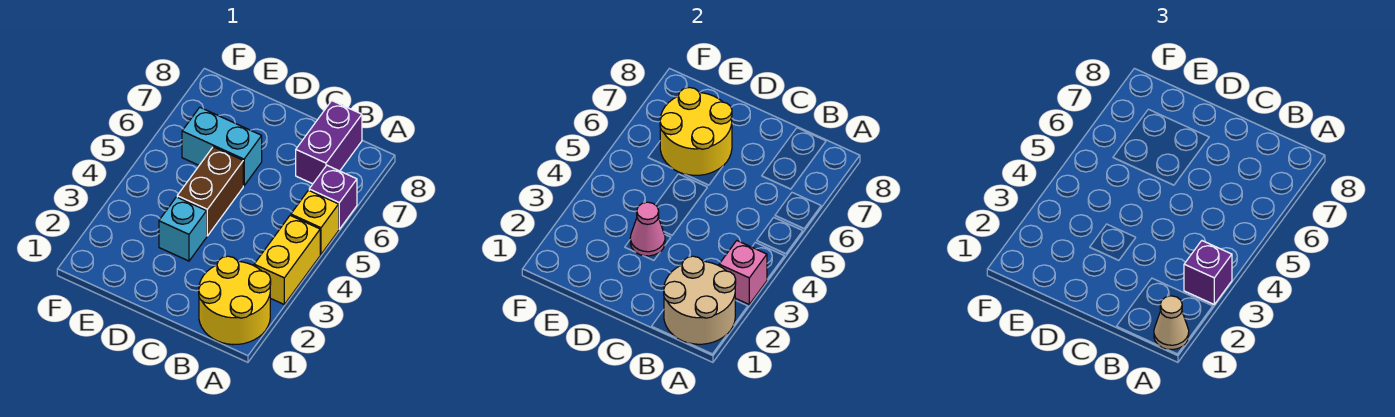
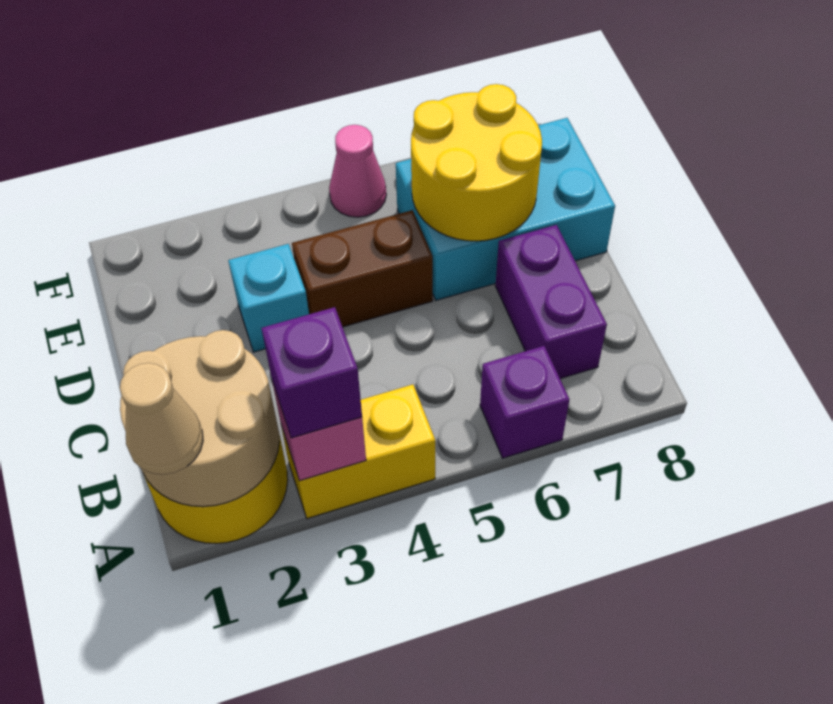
yellow 1x1 brick [291,190,339,254] -> none
purple 1x2 brick [296,101,362,184] -> purple 1x2 brick turned to [496,225,607,379]
pink 1x1 cone [630,202,665,256] -> pink 1x1 cone moved to [329,125,386,217]
cyan 1x2 brick [182,107,262,186] -> cyan 2x3 brick [396,118,615,300]

